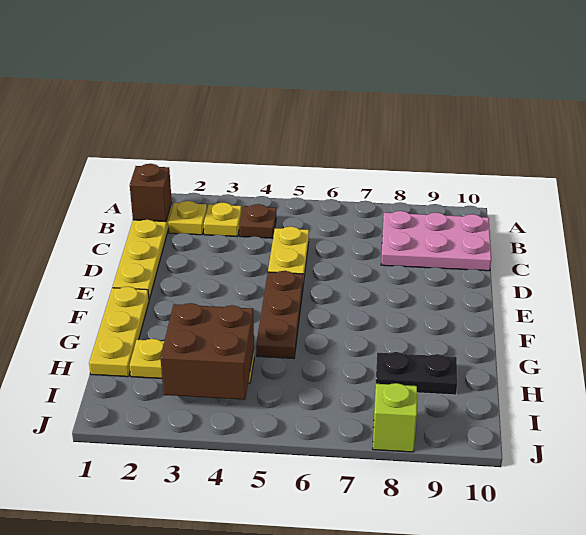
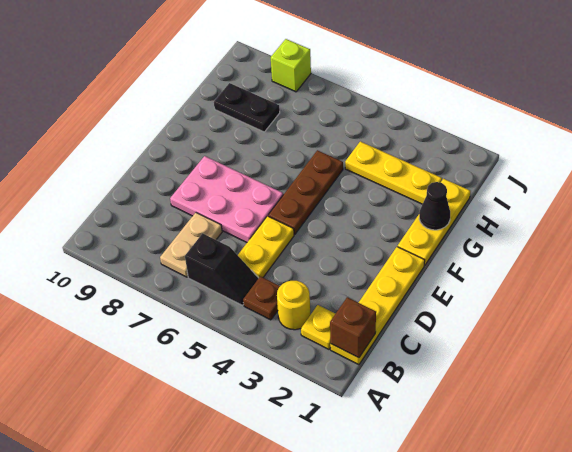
yellow 1x1 plate [204,202,242,237] -> yellow 1x1 round brick [277,281,310,330]
none -> black 1x2 slope [185,233,259,305]
none -> tan 1x2 plate [160,213,222,277]
pink 2x3 plate [381,211,491,271] -> pink 2x3 plate moved to [170,156,283,242]
none -> black 1x1 cone [419,182,450,230]
brown 2x2 brick [161,303,254,400] -> none

